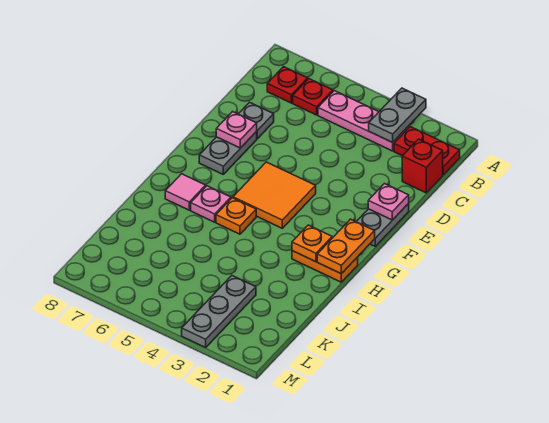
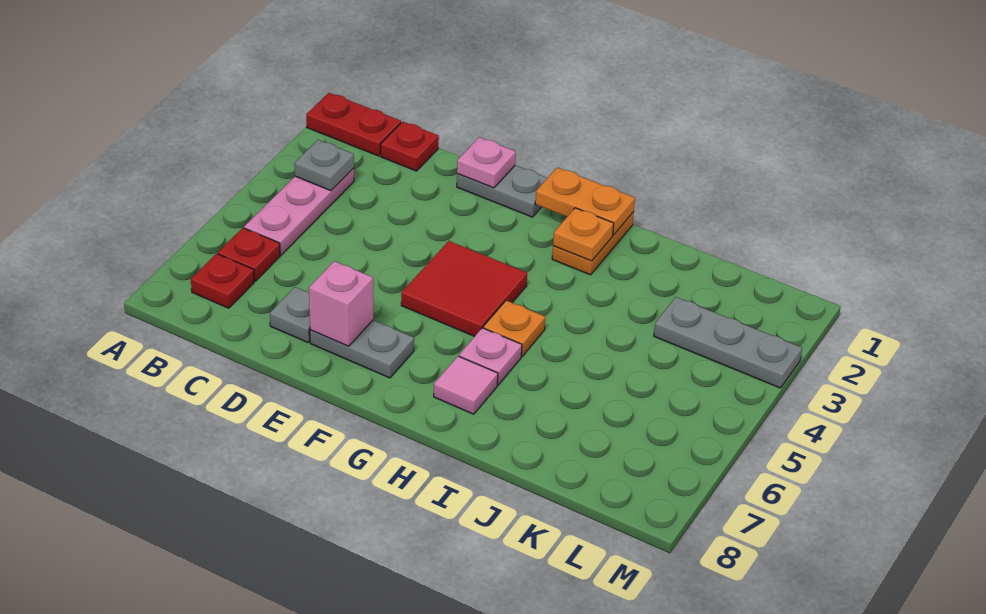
grey 1x2 plate [369,88,426,143] -> grey 1x1 plate [294,140,354,191]
red 1x2 plate [394,127,460,175] -> red 1x2 plate turned to [306,93,401,156]
red 1x1 brick [402,139,443,193] -> red 1x1 plate [381,122,439,171]
pink 1x1 plate [216,112,257,148] -> pink 1x1 brick [309,261,373,346]
orange 2x2 tile [233,162,316,228] -> red 2x2 tile [401,241,527,337]

